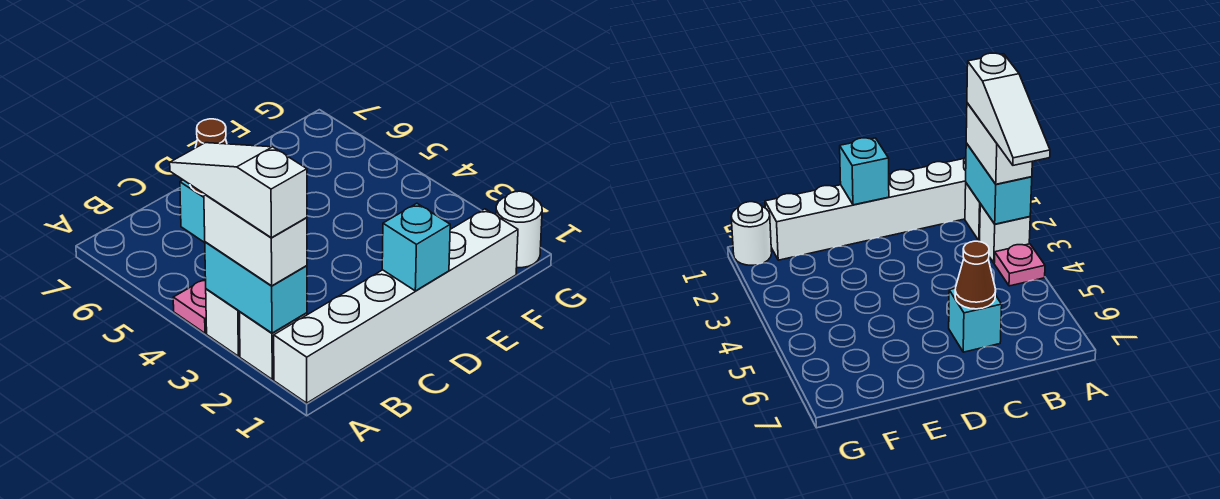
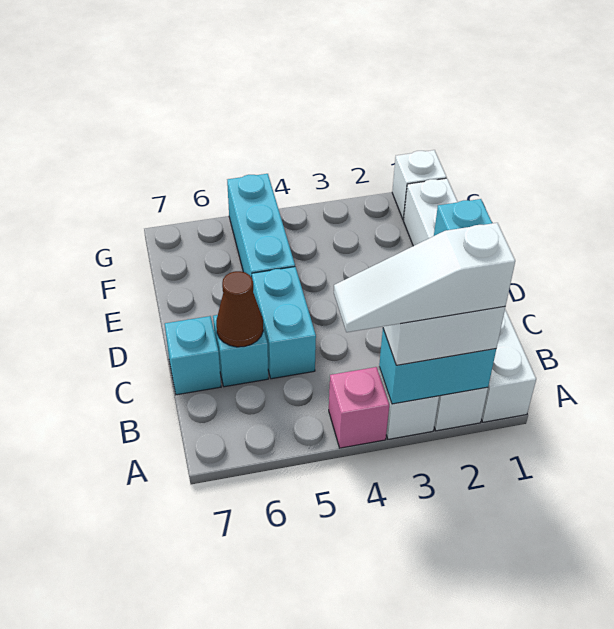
pink 1x1 plate [173,278,207,333] -> pink 1x1 brick [329,367,389,448]
none -> cyan 1x2 brick [252,267,316,379]
none -> cyan 1x1 brick [165,316,221,395]
none -> cyan 1x3 brick [227,174,295,277]
white 1x1 round brick [496,191,542,268] -> white 1x1 brick [392,150,446,220]

